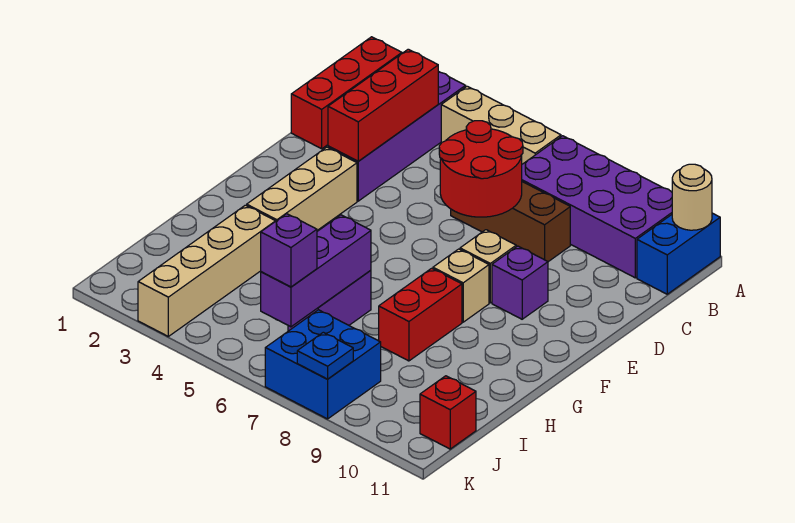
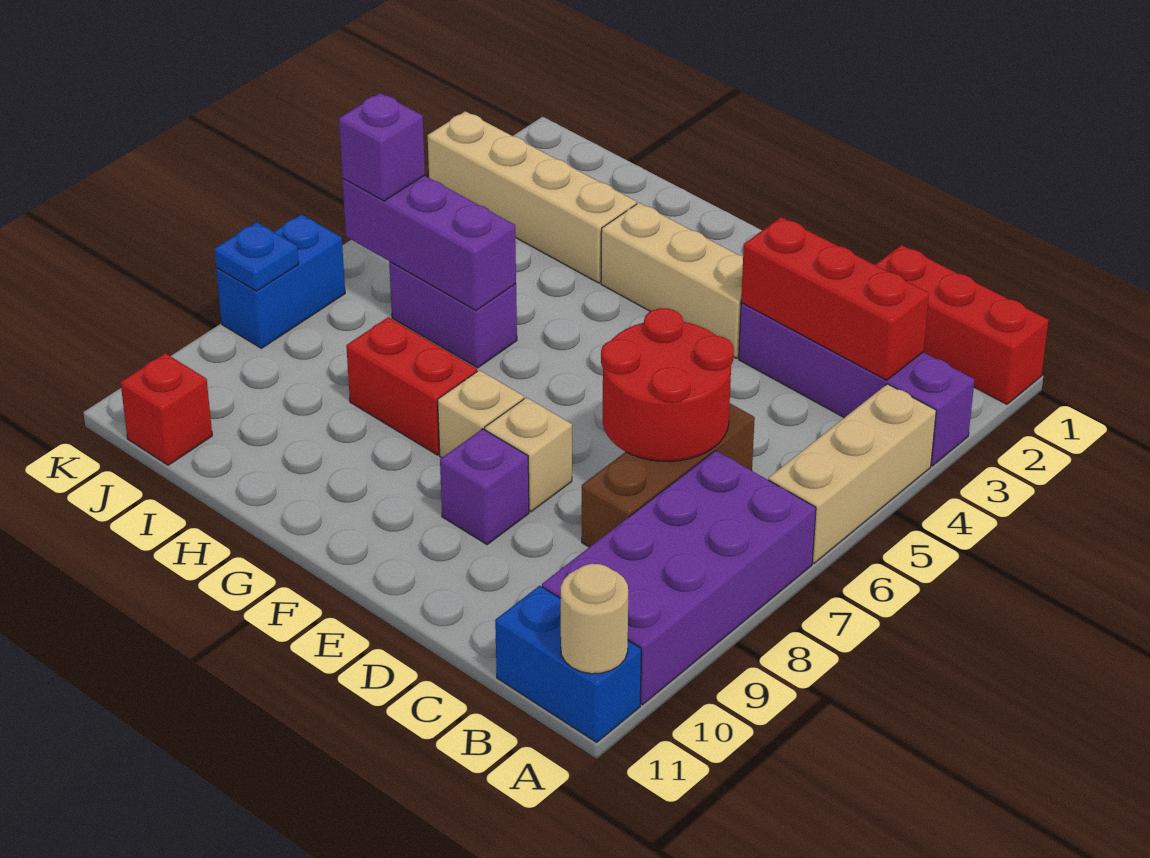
blue 2x2 brick [265,310,381,419] -> blue 1x2 brick [216,214,345,348]

